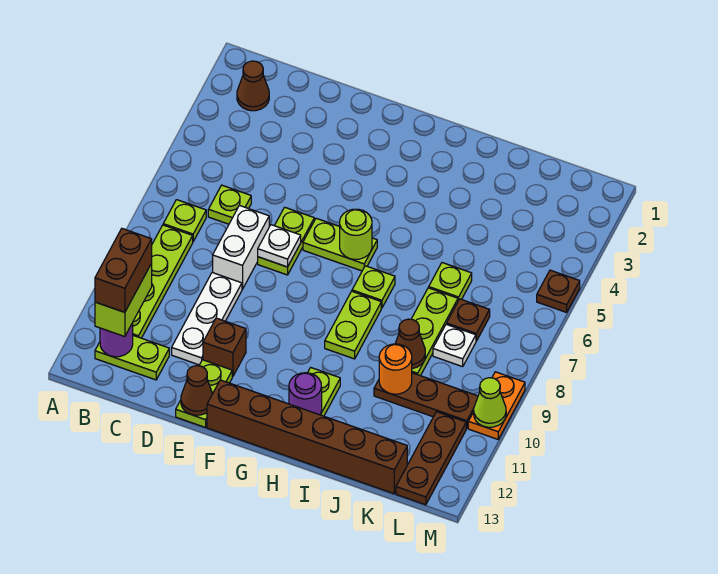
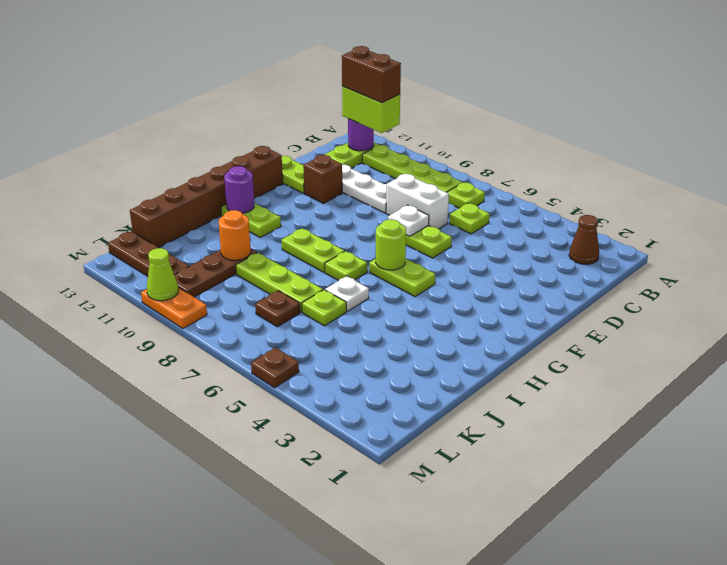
brown 1x1 cone [181,366,212,415] -> none
lime 1x2 plate [303,218,377,271] -> lime 1x2 plate turned to [369,259,435,296]
brown 1x1 cone [395,319,425,369] -> none
white 1x1 plate [433,324,476,367] -> white 1x1 plate moved to [325,276,369,311]

